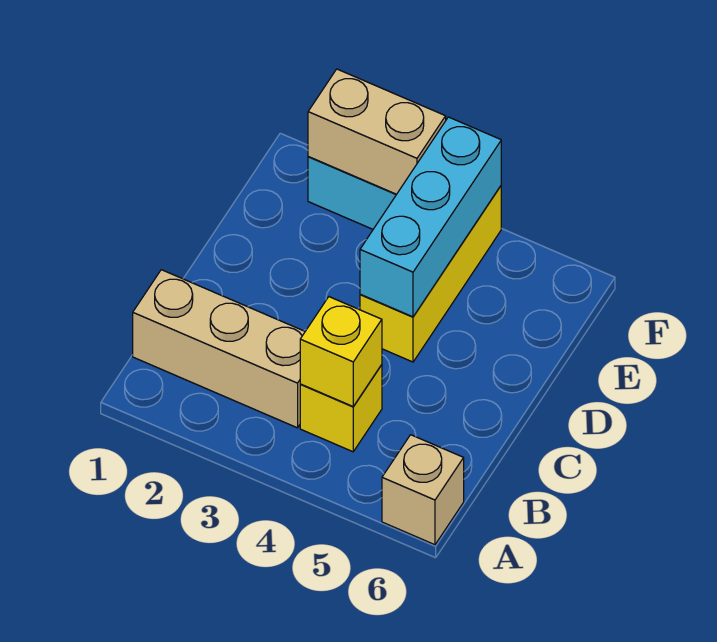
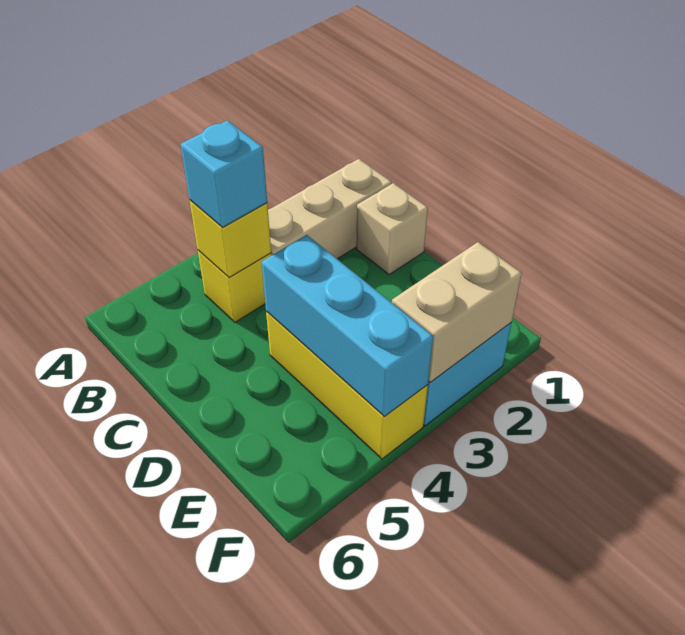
tan 1x1 brick [382,435,464,545] -> tan 1x1 brick moved to [356,183,428,275]
none -> cyan 1x1 brick [181,120,267,227]

